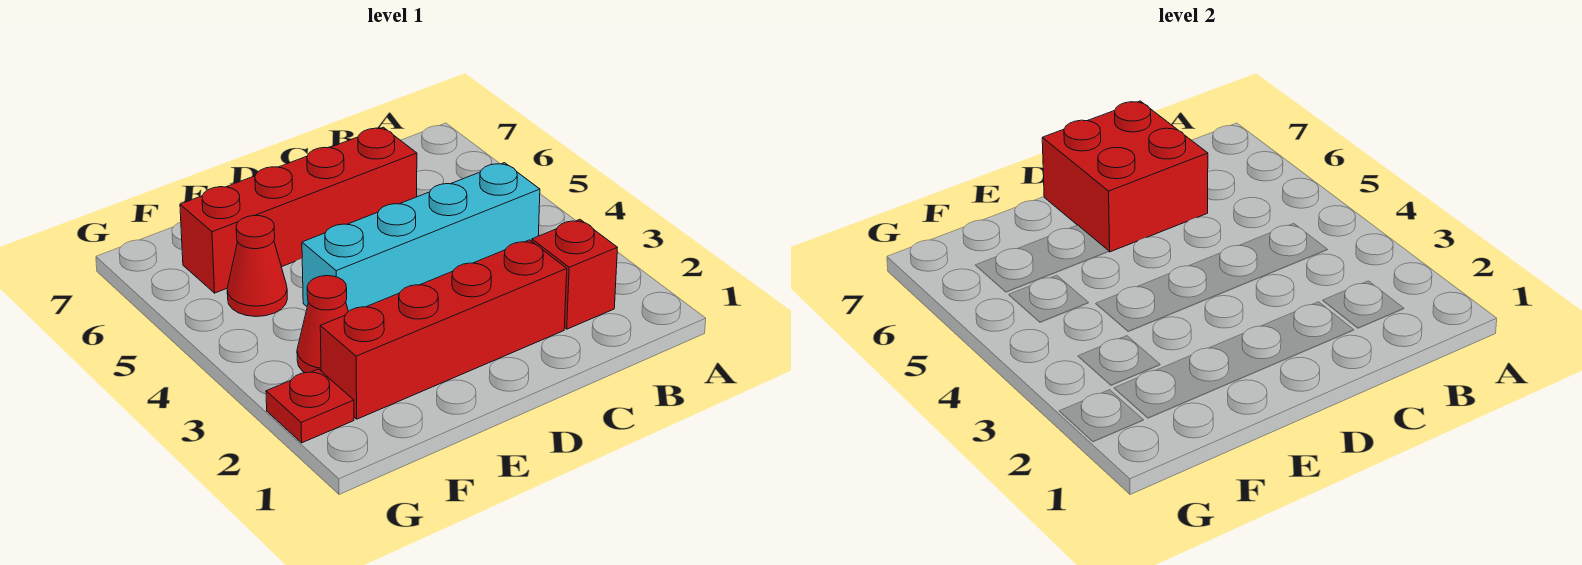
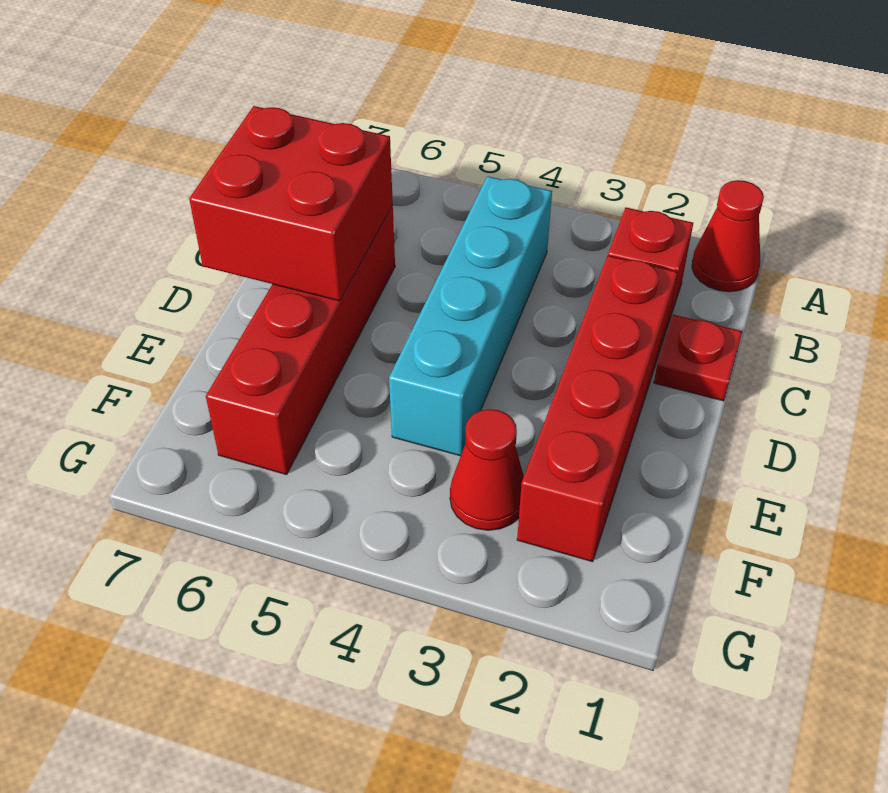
red 1x1 cone [227,216,287,317] -> red 1x1 cone moved to [692,180,764,292]
red 1x1 plate [266,369,354,443] -> red 1x1 plate moved to [654,315,742,401]

